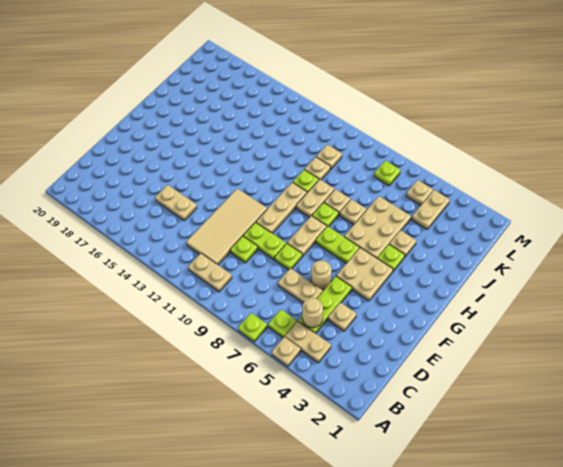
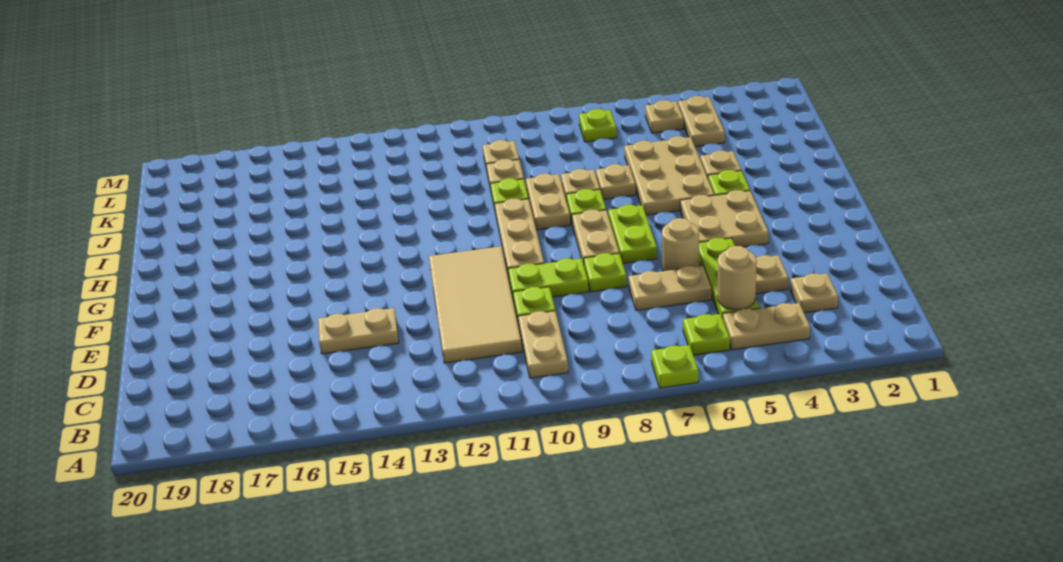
tan 1x1 plate [272,337,301,366] -> tan 1x1 plate moved to [790,273,838,313]
tan 1x2 plate [188,253,232,292] -> tan 1x2 plate turned to [518,311,568,378]
lime 1x2 plate [316,226,359,263] -> lime 1x2 plate turned to [608,205,657,263]

